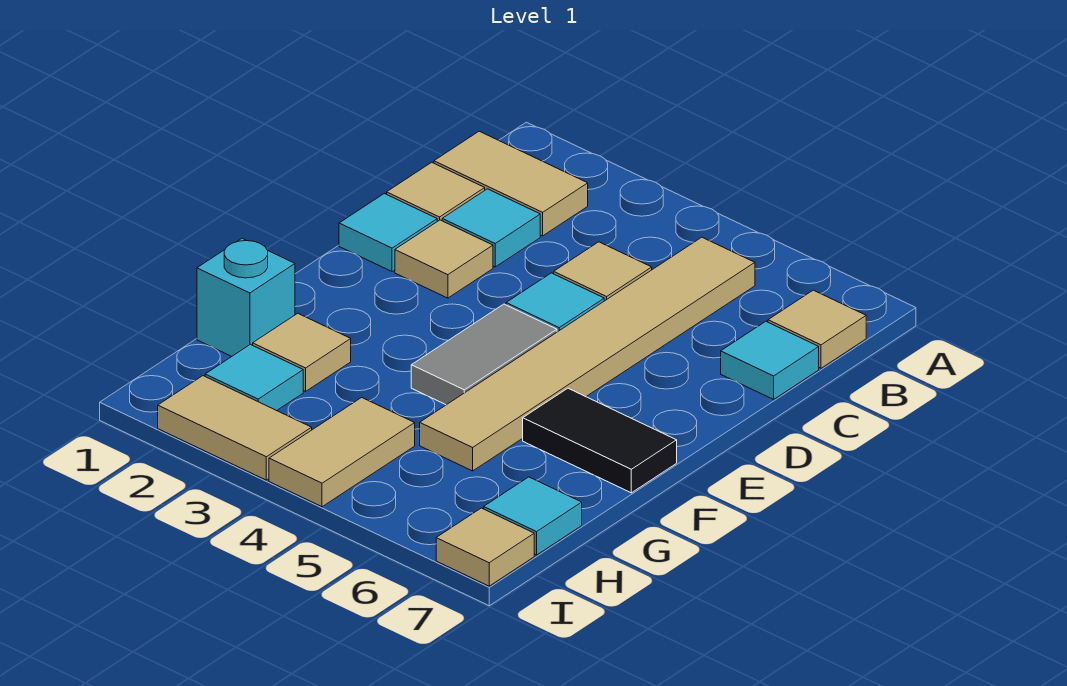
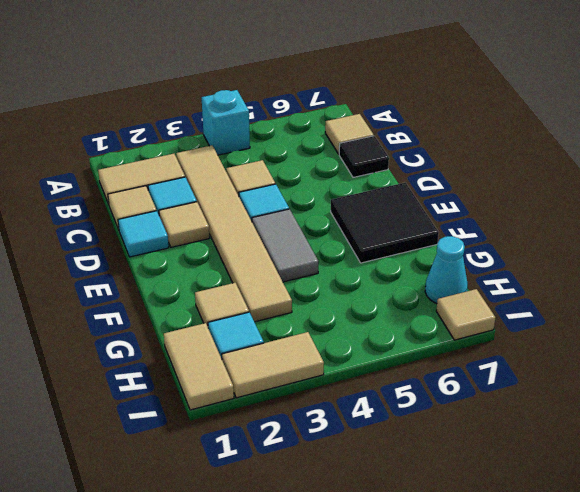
tan 1x6 tile [420,237,755,471] -> tan 1x6 tile moved to [176,145,292,322]
cyan 1x1 tile [721,321,819,399] -> black 1x1 tile [339,136,389,177]
black 1x2 tile [523,388,677,493] -> black 2x2 tile [331,182,439,263]
cyan 1x1 brick [197,238,295,357] -> cyan 1x1 brick moved to [202,90,250,155]
tan 1x2 tile [269,398,415,507] -> tan 1x2 tile moved to [164,323,234,410]
cyan 1x1 tile [484,477,582,555] -> cyan 1x1 cone [425,236,468,304]

